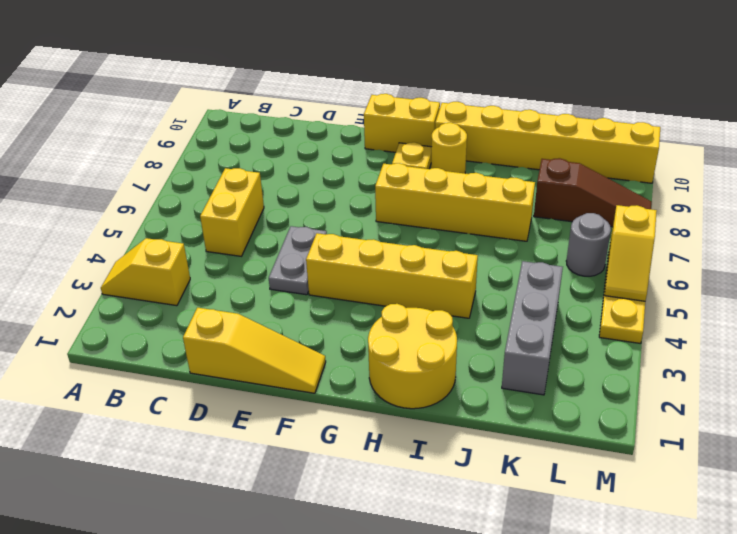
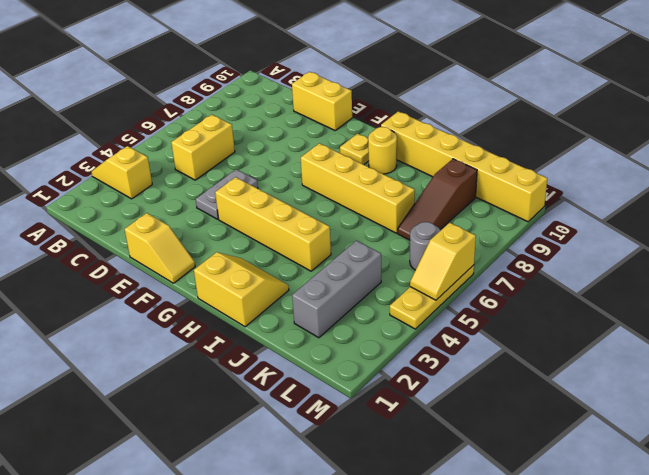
yellow 1x3 slope [183,308,326,393] -> yellow 1x2 slope [125,213,195,283]
yellow 1x2 brick [364,94,440,152] -> yellow 1x2 brick moved to [292,72,352,130]
yellow 2x2 round brick [368,304,457,409] -> yellow 2x2 slope [194,252,289,327]
brown 1x3 slope [534,158,652,227] -> brown 1x3 slope turned to [398,159,477,240]

